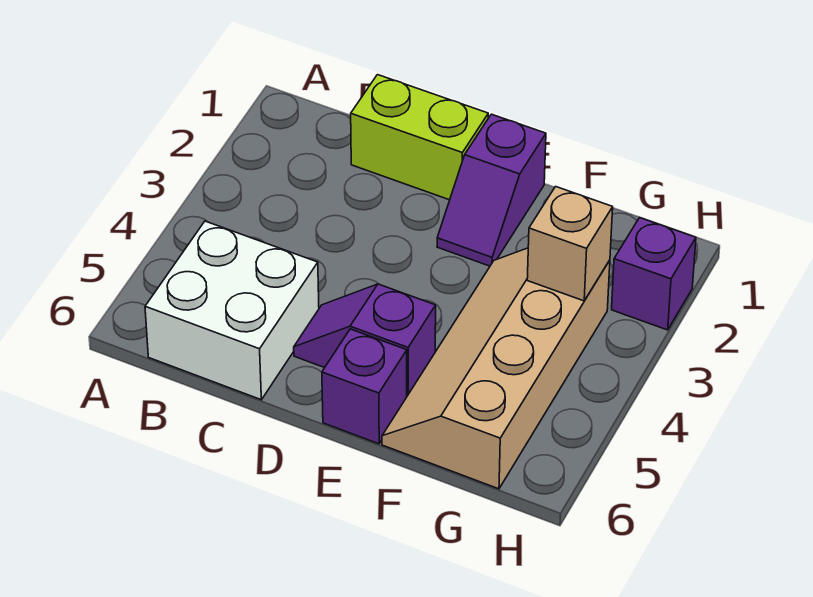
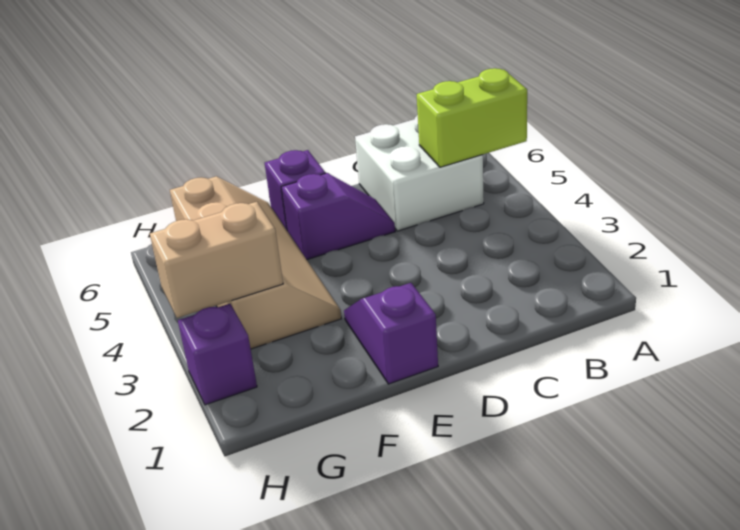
lime 1x2 brick [351,75,488,200] -> lime 1x2 brick moved to [417,68,527,167]
tan 1x1 brick [527,187,613,301] -> tan 1x2 brick [150,202,283,318]

